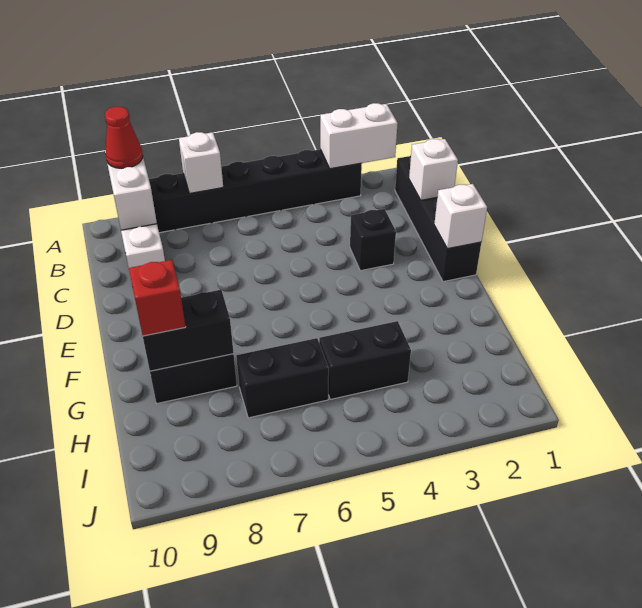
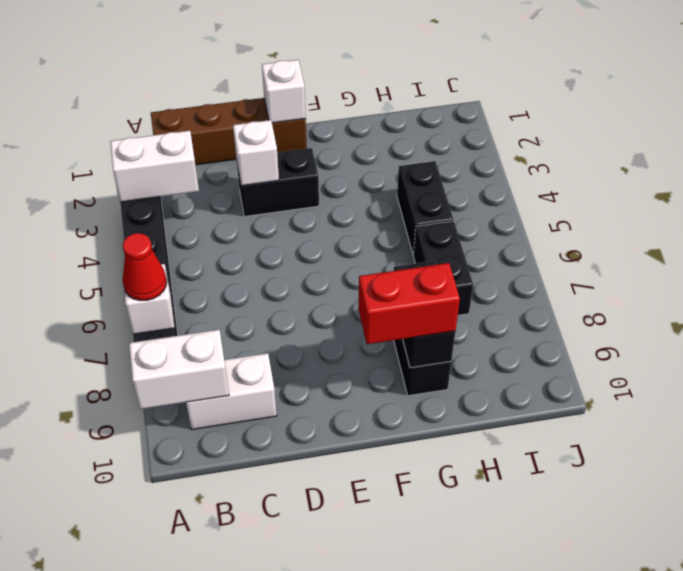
white 1x2 brick [320,103,398,169] -> white 1x2 brick turned to [110,131,199,202]
red 1x1 cone [105,107,143,168] -> red 1x1 cone moved to [122,233,167,300]
black 1x4 brick [395,156,481,282] -> brown 1x4 brick [151,98,307,165]
white 1x1 brick [409,139,458,200] -> white 1x1 brick moved to [233,120,279,186]
black 1x1 brick [350,209,396,271] -> black 1x2 brick [237,148,319,216]
red 1x1 brick [129,260,186,336] -> red 1x2 brick [358,263,460,344]

